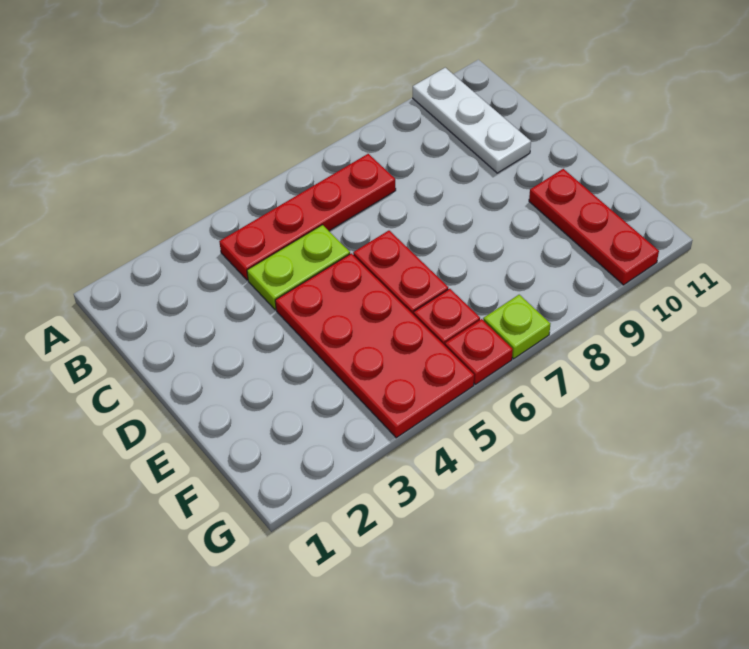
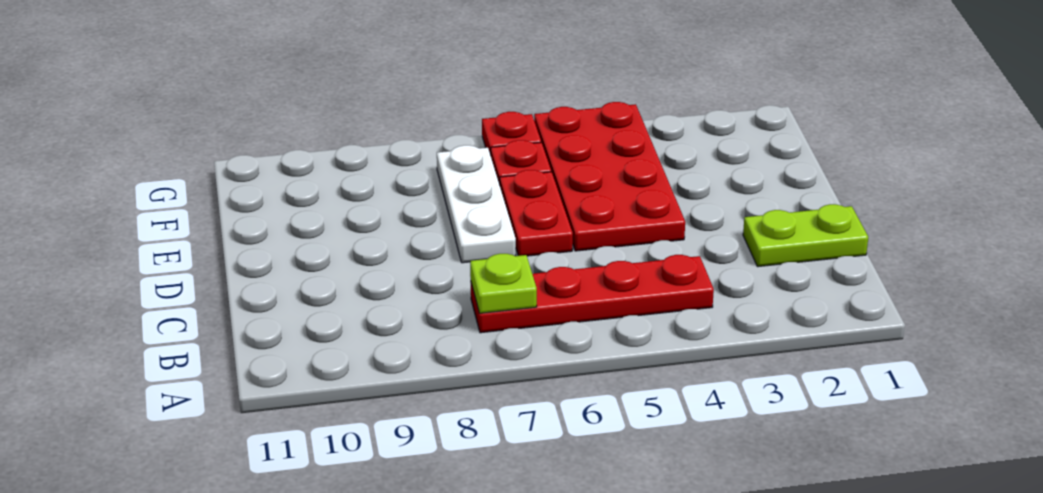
white 1x3 plate [413,68,531,173] -> white 1x3 plate moved to [437,145,516,263]
lime 1x2 plate [247,225,350,310] -> lime 1x2 plate moved to [743,204,868,267]
red 1x3 plate [529,169,659,285] -> none
lime 1x1 plate [483,295,550,359] -> lime 1x1 plate moved to [470,254,537,313]

